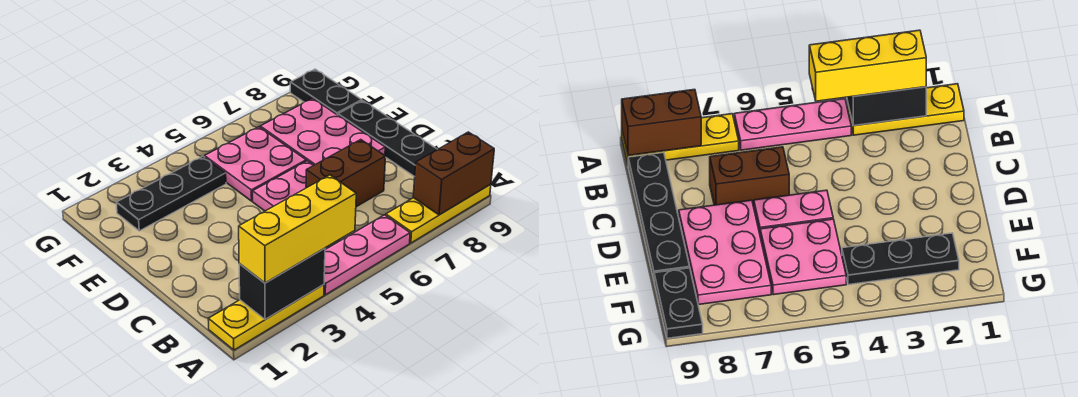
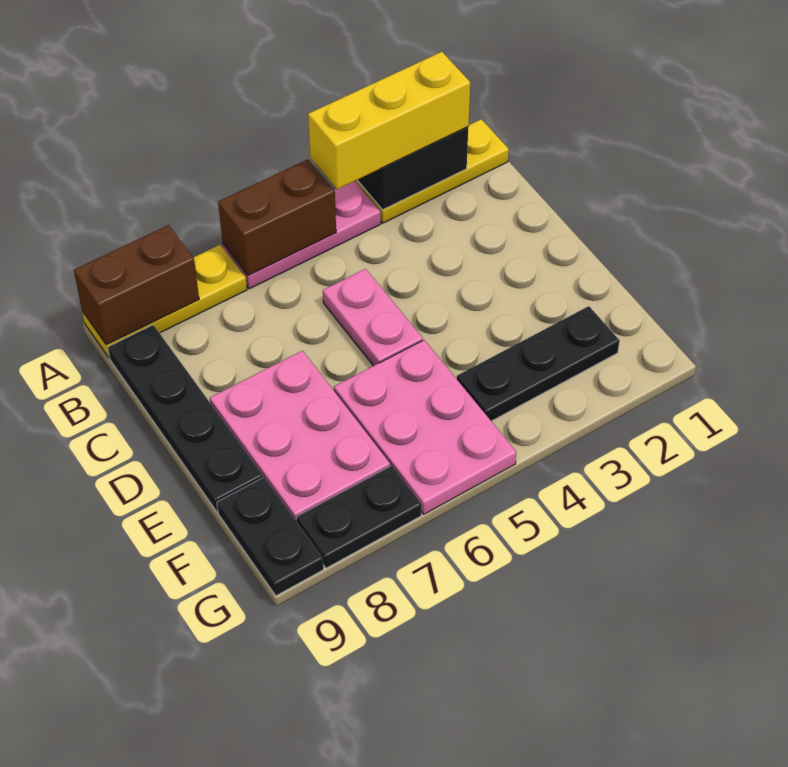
brown 1x2 brick [306,140,386,207] -> brown 1x2 brick moved to [218,159,336,275]
pink 1x2 plate [253,161,314,211] -> pink 1x2 plate turned to [323,269,423,366]
pink 2x2 plate [205,127,306,201] -> pink 2x3 plate [334,340,516,514]
none -> black 1x2 plate [296,466,422,568]

